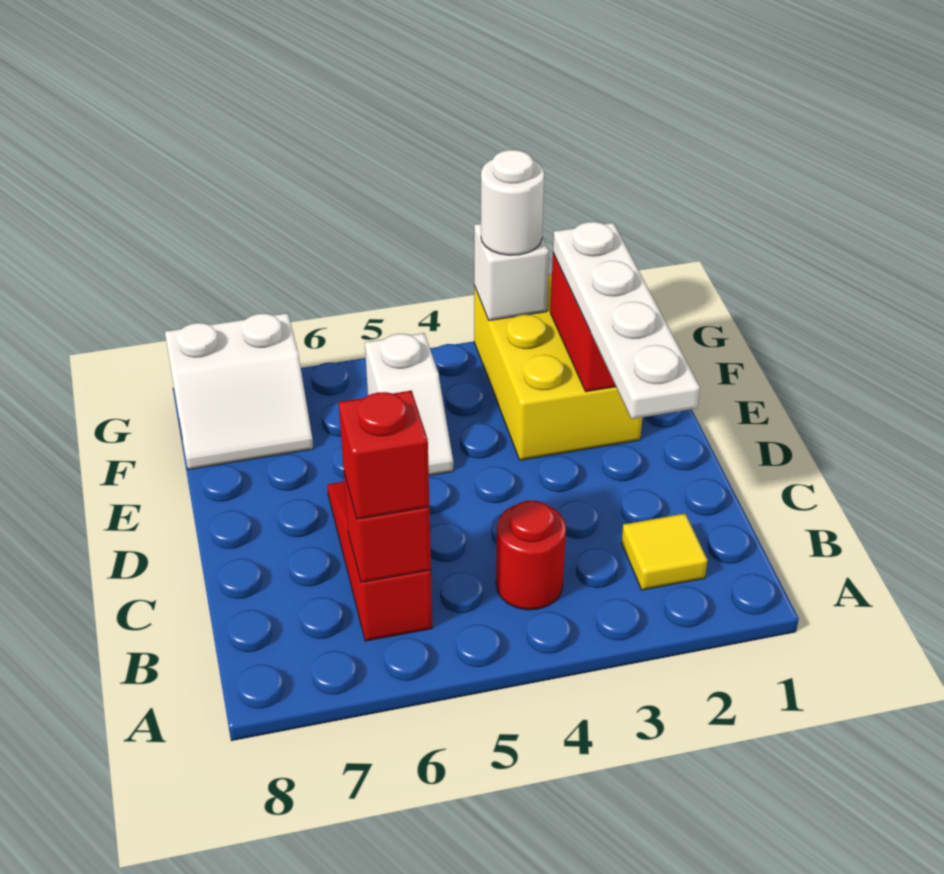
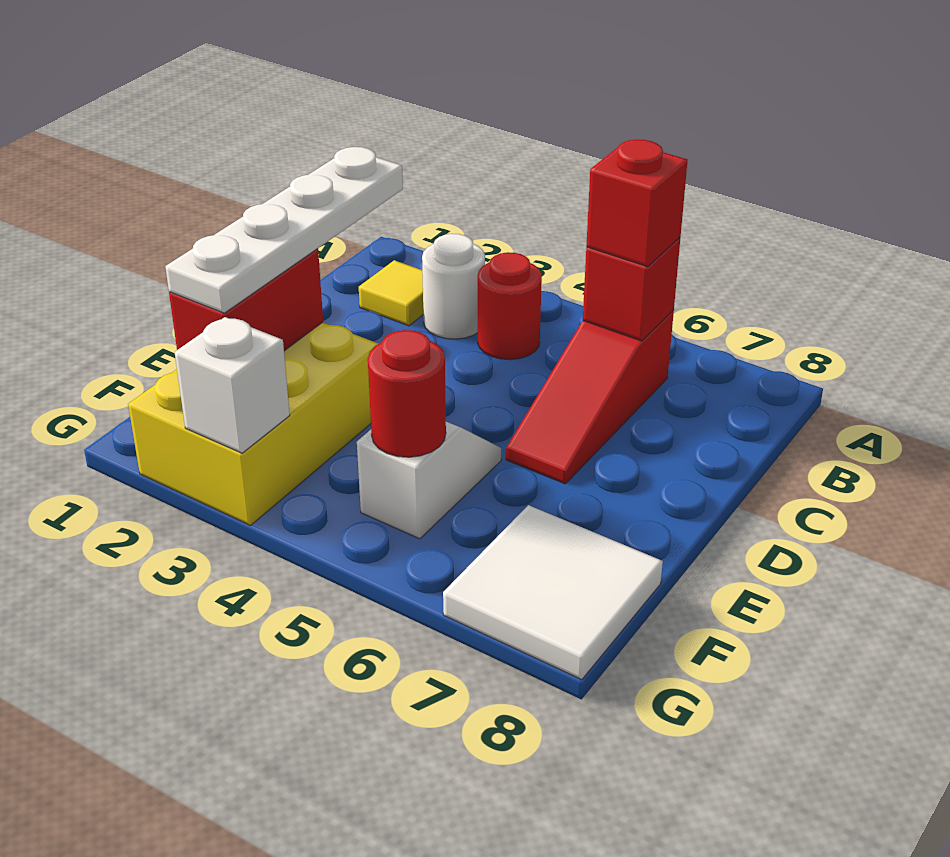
none -> red 1x1 round brick [368,330,446,457]
white 2x2 slope [165,313,313,470] -> white 2x2 tile [443,505,663,680]
white 1x1 round brick [481,150,544,255] -> white 1x1 round brick moved to [422,234,485,339]

